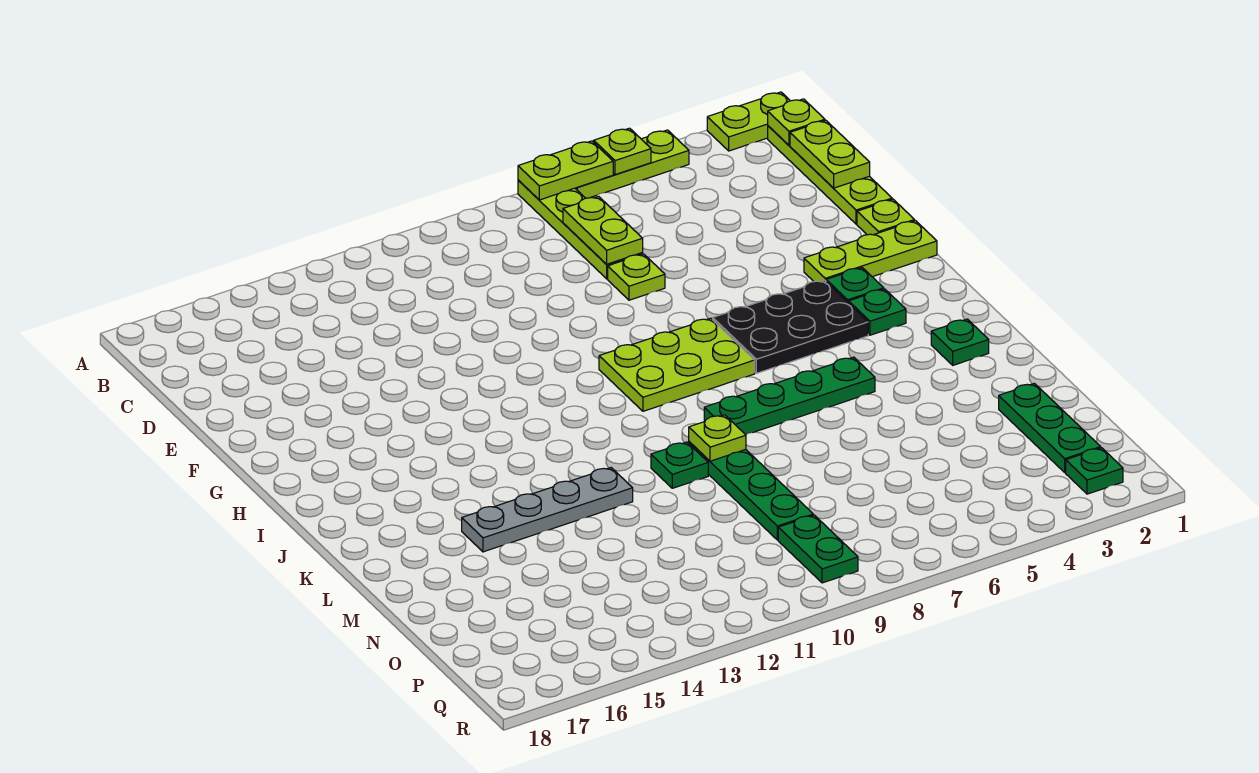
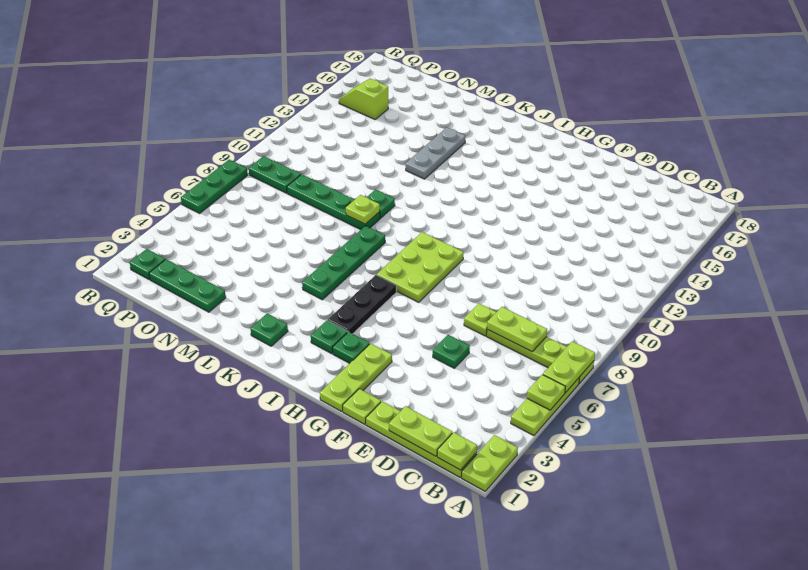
none -> green 1x1 plate [433,335,470,368]
black 2x3 plate [713,280,868,373] -> black 1x3 plate [328,275,396,334]
grey 1x4 plate [462,468,633,552] -> grey 1x3 plate [406,127,466,179]
none -> lime 1x2 slope [339,79,388,119]
none -> green 1x3 plate [181,160,248,213]

